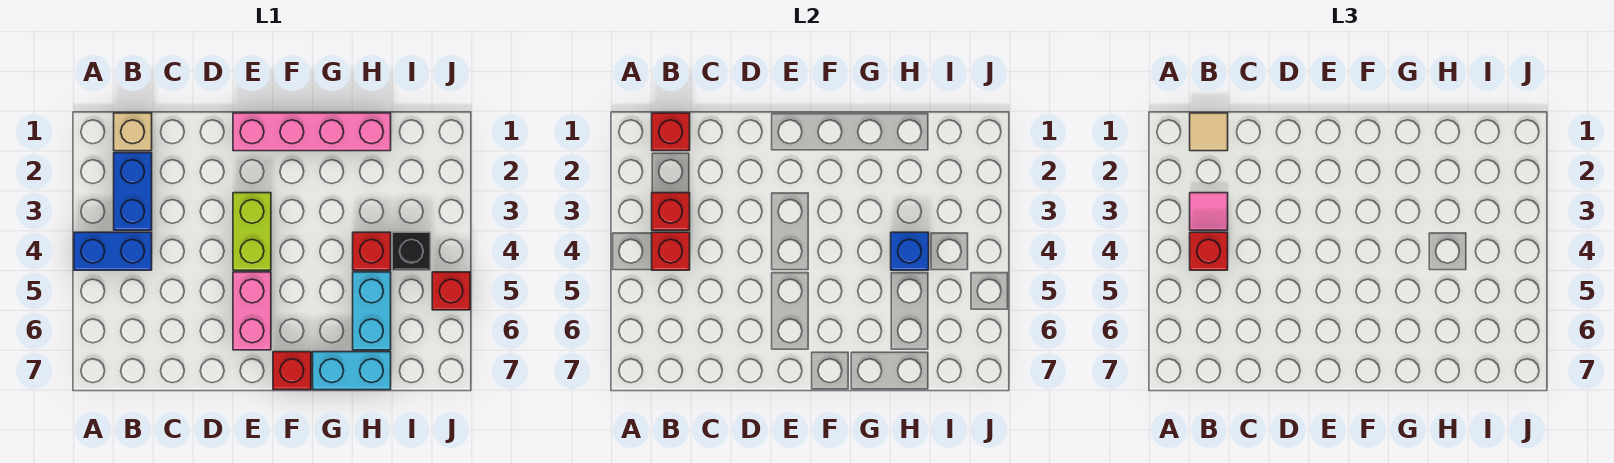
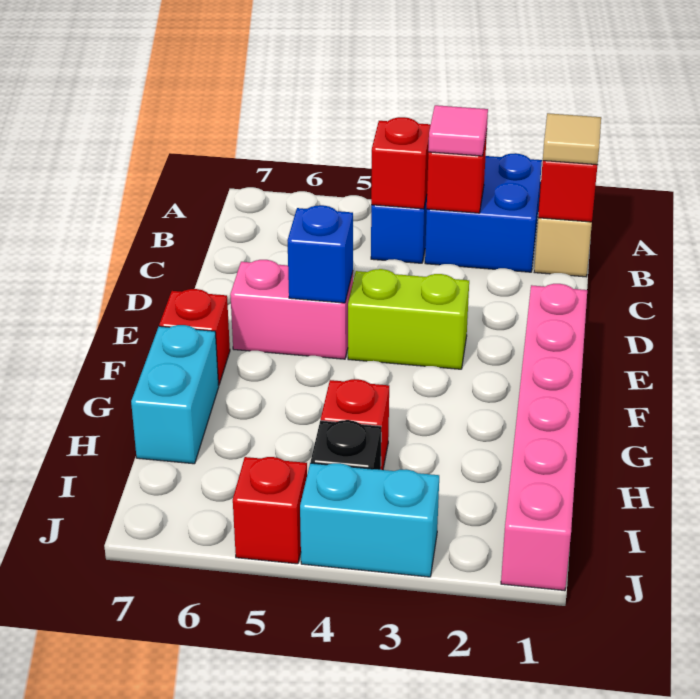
blue 1x2 brick [114,153,152,230] -> blue 2x2 brick [425,153,542,272]
red 1x1 brick [1190,232,1228,270] -> none
pink 1x4 brick [233,113,391,151] -> pink 1x6 brick [501,284,587,591]
blue 1x1 brick [891,232,929,270] -> blue 1x1 brick moved to [287,205,353,303]
cyan 1x2 brick [353,272,391,350] -> cyan 1x2 brick moved to [300,463,439,577]

